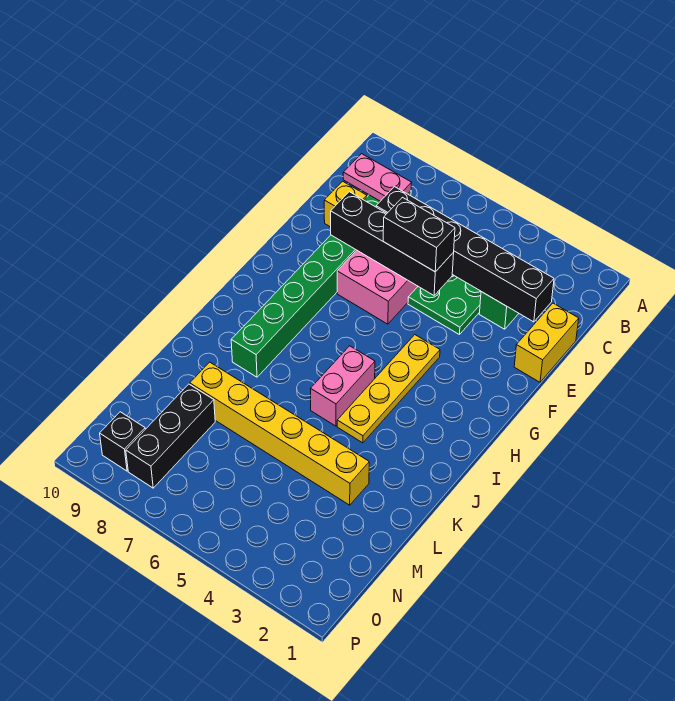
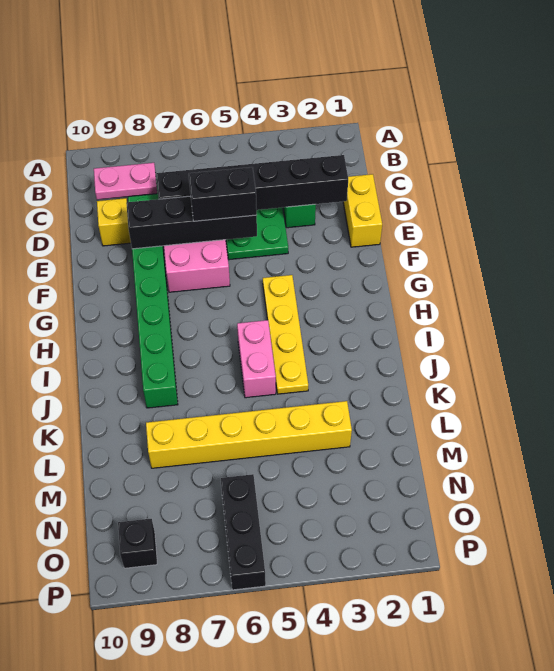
black 1x3 brick [126,384,215,488] -> black 1x3 brick moved to [221,474,266,590]

